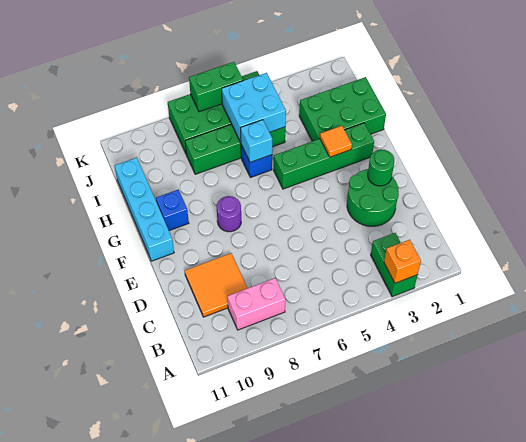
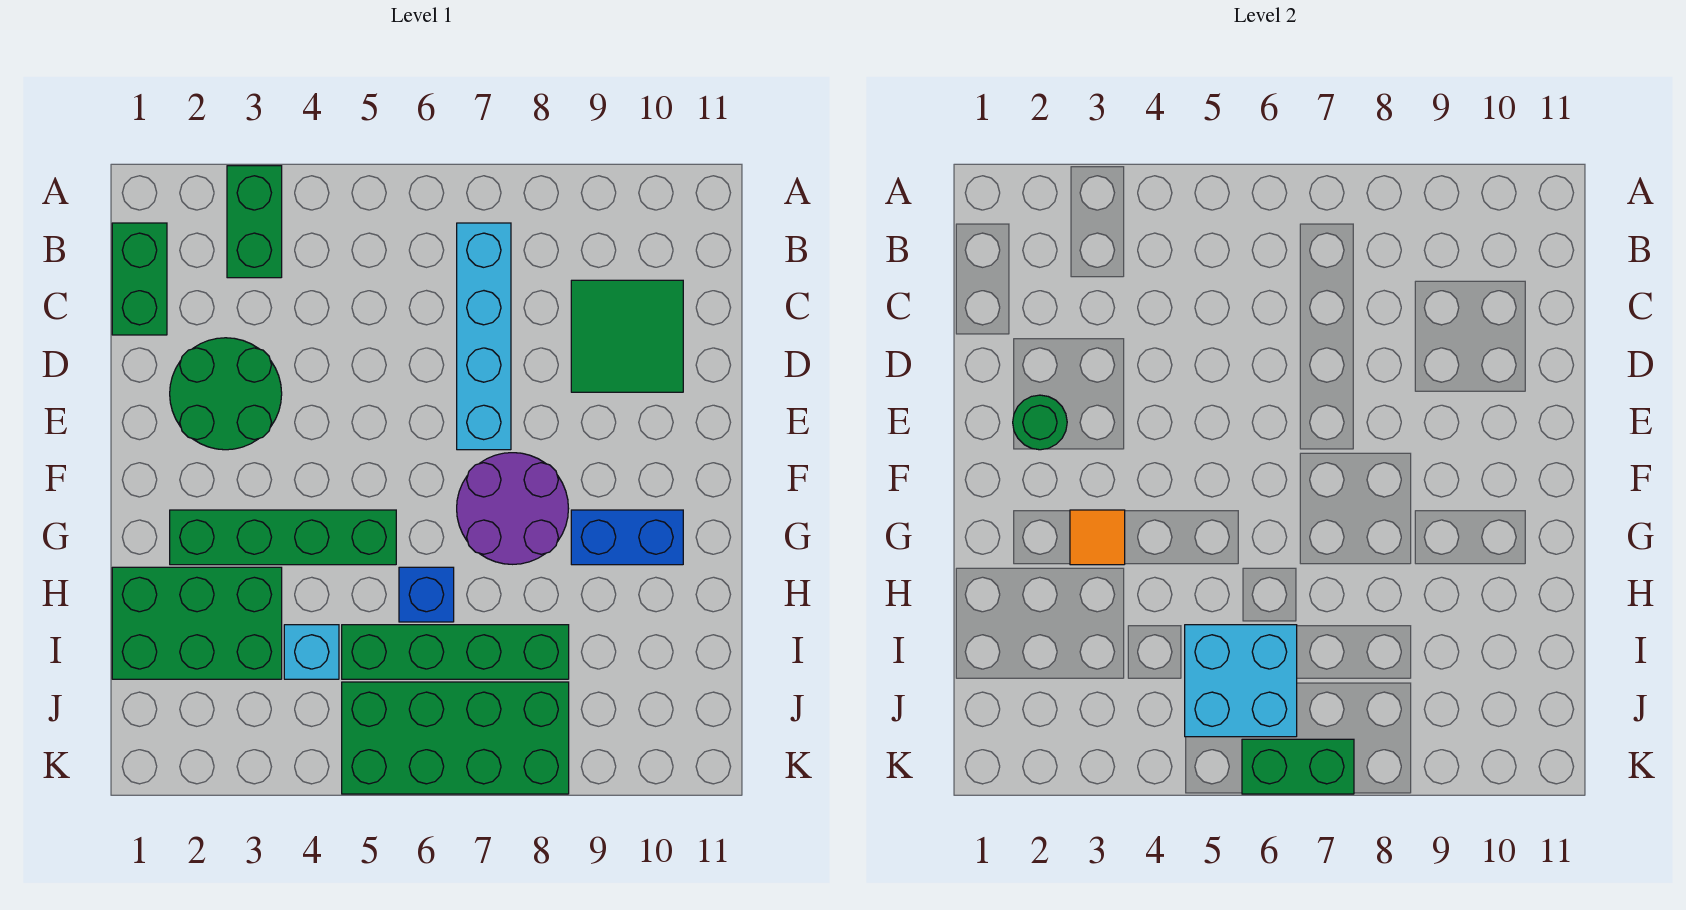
orange 1x1 brick [384,240,421,283] -> none
none -> green 1x2 brick [112,223,167,335]
pink 1x2 brick [228,278,285,330] -> none
orange 2x2 tile [185,253,247,317] -> green 2x2 tile [571,280,683,392]
purple 1x1 round brick [217,196,241,232] -> purple 2x2 round brick [457,453,569,564]
cyan 1x4 brick [115,158,174,261] -> cyan 1x4 brick moved to [457,223,511,450]
blue 1x1 brick [156,190,189,231] -> blue 1x2 brick [571,510,683,565]
cyan 1x1 brick [241,120,272,162] -> cyan 1x1 brick moved to [284,625,339,679]

